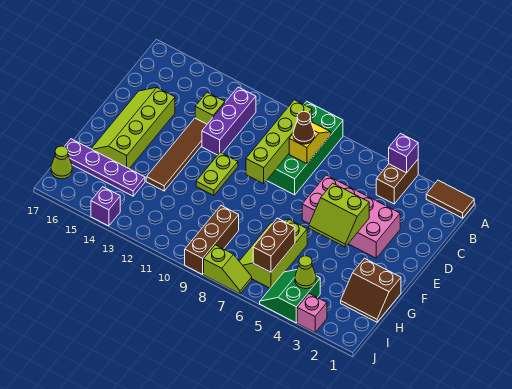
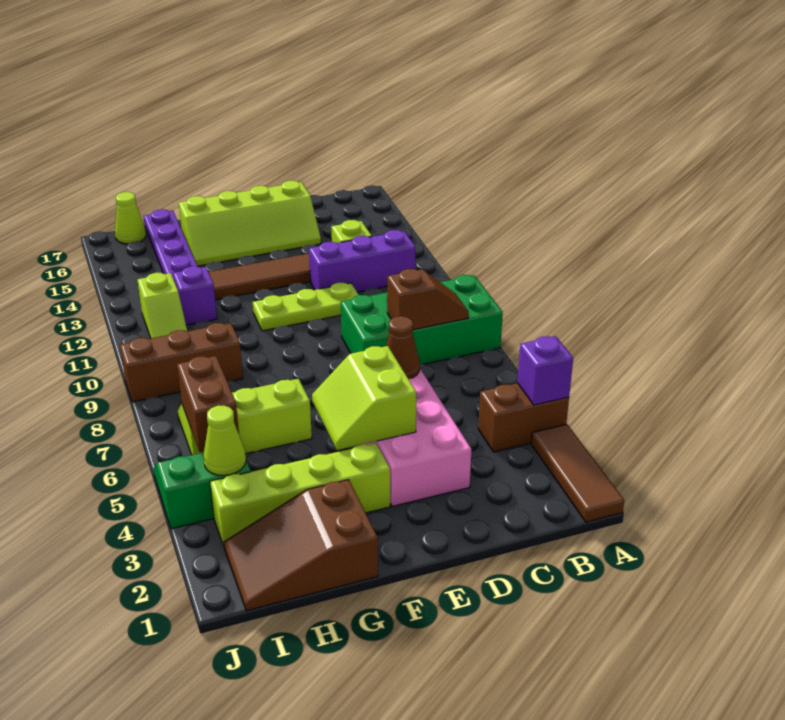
brown 1x2 tile [426,180,474,218] -> brown 1x3 tile [531,424,624,522]
yellow 1x2 slope [289,123,331,164] -> brown 1x2 slope [387,269,469,330]
lime 1x4 brick [246,100,312,184] -> lime 1x4 brick moved to [210,443,390,546]
brown 1x1 cone [293,111,315,144] -> brown 1x1 cone moved to [386,316,420,379]
lime 2x4 slope [91,88,175,169] -> lime 2x4 slope turned to [179,181,321,266]
lime 1x2 plate [196,152,238,195] -> lime 1x3 plate [253,283,359,331]
brown 2x2 slope [341,259,401,322] -> brown 2x3 slope [224,480,378,611]
brown 1x2 brick [253,218,295,272] -> brown 1x2 brick turned to [177,356,239,452]
pink 1x1 brick [297,294,327,333] -> none
lime 1x2 slope [204,245,252,294] -> lime 1x2 slope moved to [137,273,187,338]
purple 1x1 brick [91,187,120,226] -> purple 1x1 brick moved to [173,266,217,325]

